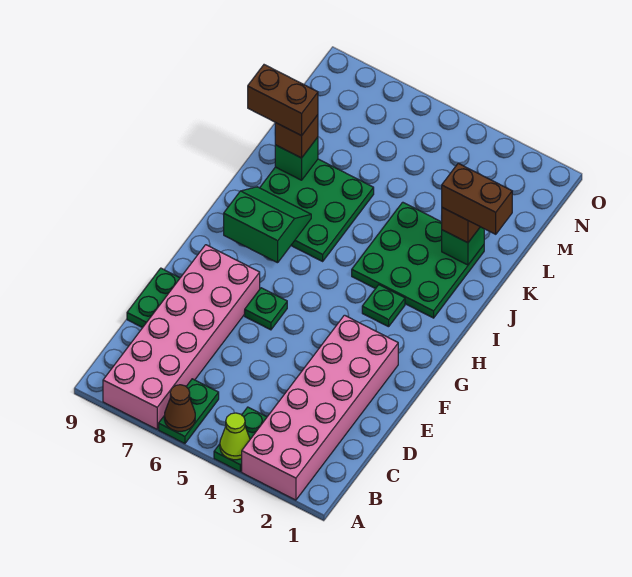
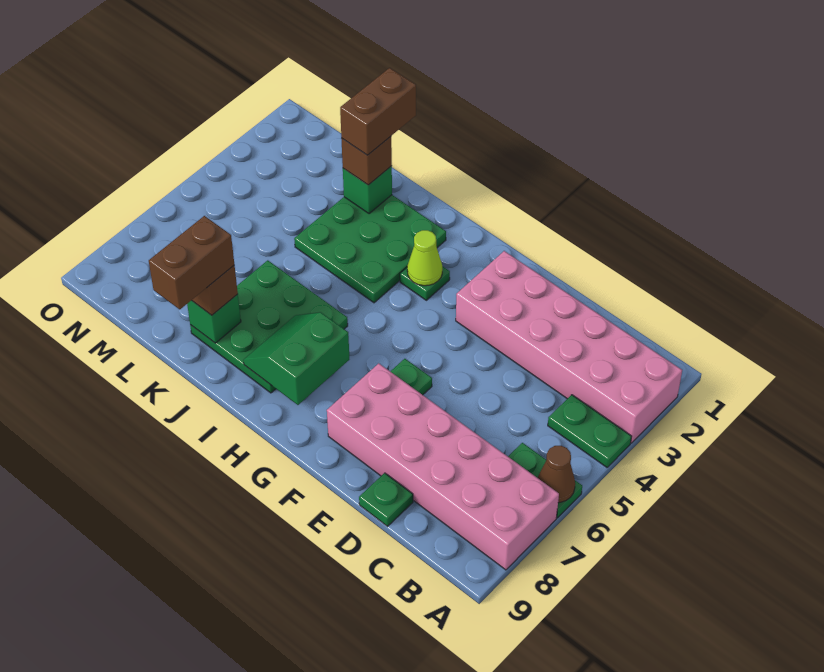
lime 1x1 cone [220,413,250,460] -> lime 1x1 cone moved to [407,230,442,286]
green 1x2 plate [127,268,180,328] -> green 1x1 plate [359,473,413,526]

